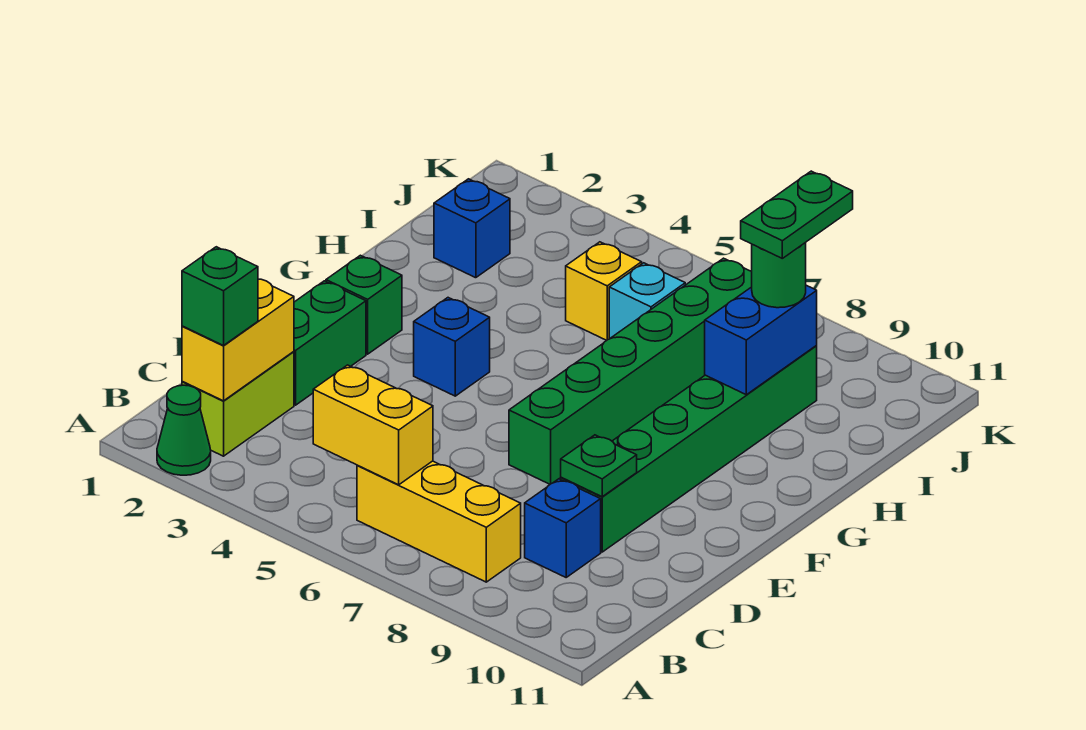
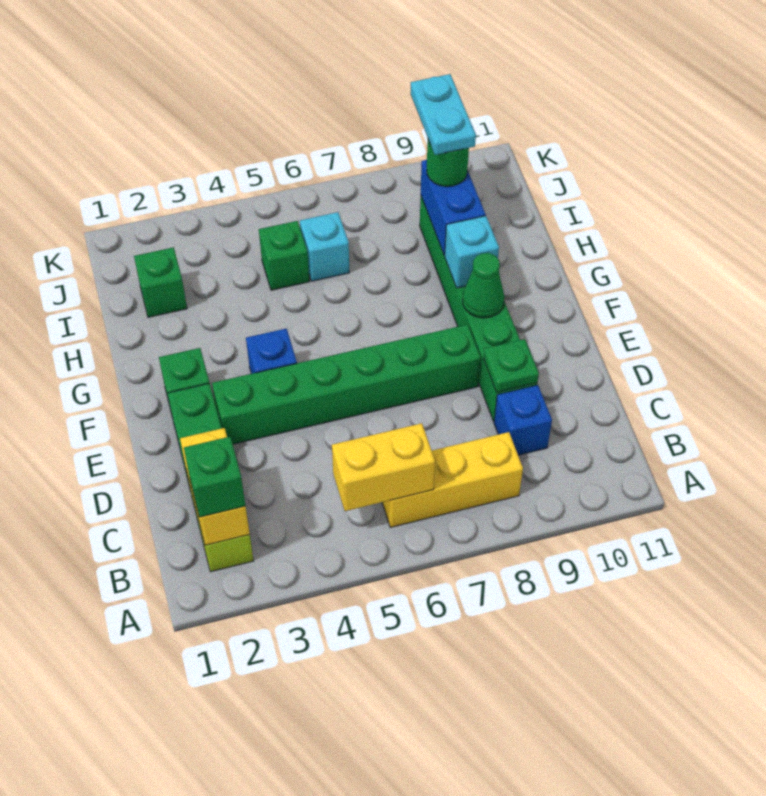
green 1x1 cone [157,385,211,475] -> green 1x1 cone moved to [462,253,504,318]
green 1x6 brick [509,258,752,484] -> green 1x6 brick turned to [212,324,481,444]
none -> cyan 1x1 brick [445,216,499,288]
blue 1x1 brick [434,179,510,278] -> green 1x1 brick [134,247,187,317]
yellow 1x1 brick [566,242,642,340] -> green 1x1 brick [259,221,309,290]
green 1x2 plate [741,171,853,258] -> cyan 1x2 plate [410,74,476,155]

